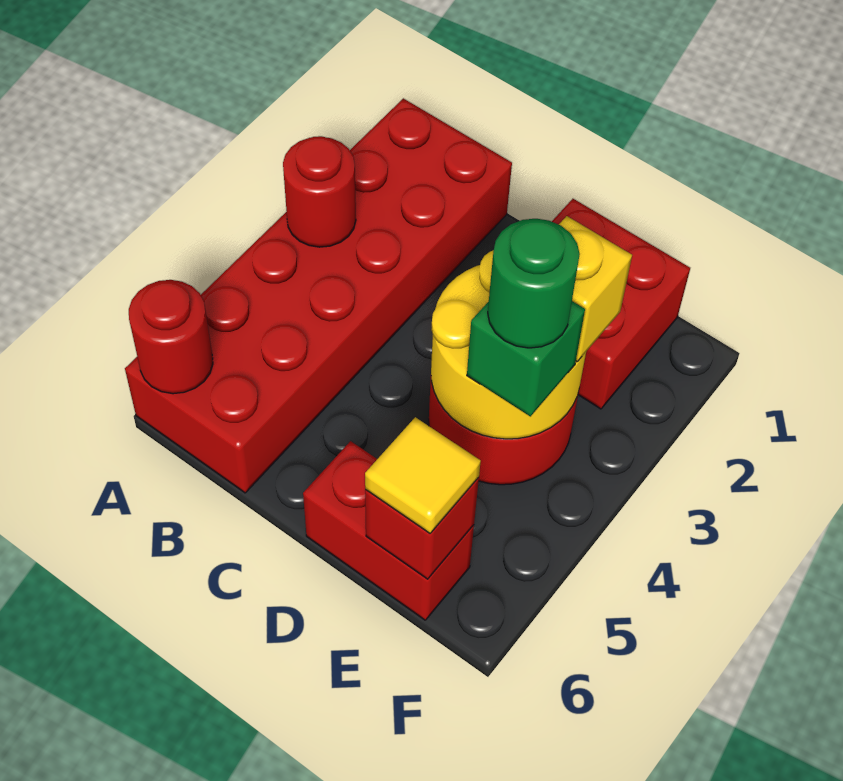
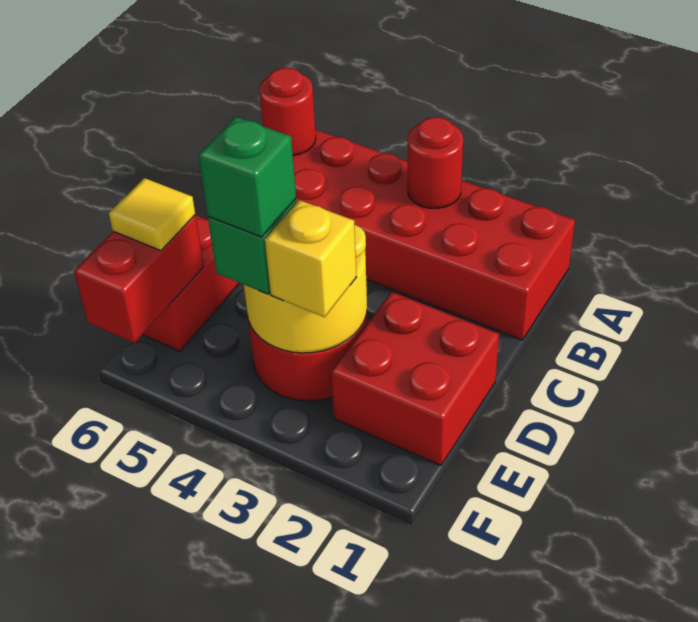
green 1x1 round brick [488,219,580,348] -> green 1x1 brick [199,117,296,237]
red 1x1 brick [365,477,479,579] -> red 1x2 brick [74,215,204,343]

